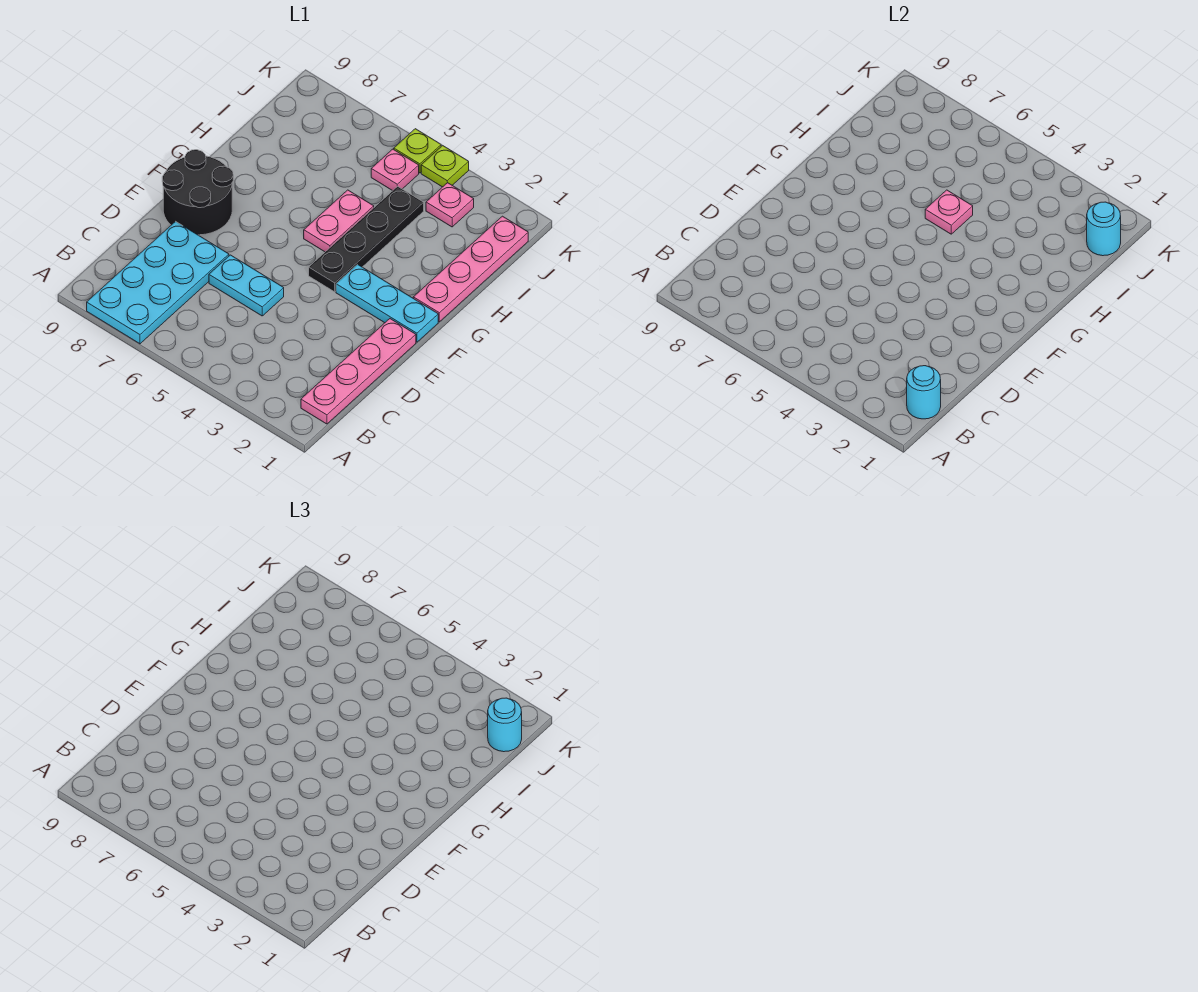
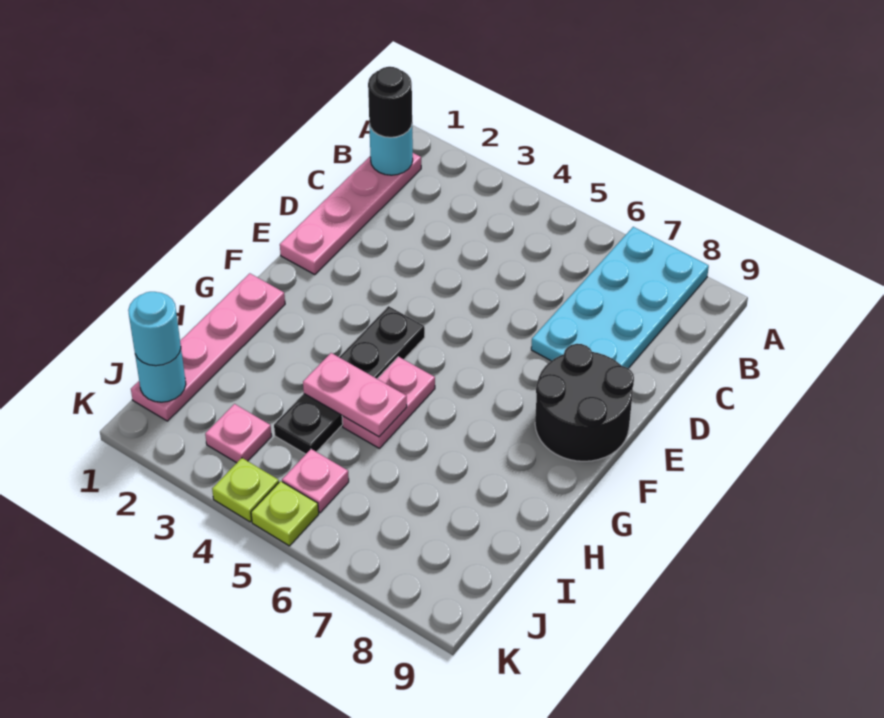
none -> black 1x1 round brick [368,67,412,137]
cyan 1x2 plate [209,255,284,316] -> none
cyan 1x3 plate [336,265,438,342] -> none
pink 1x1 plate [925,190,973,234] -> pink 1x2 plate [303,353,407,437]

